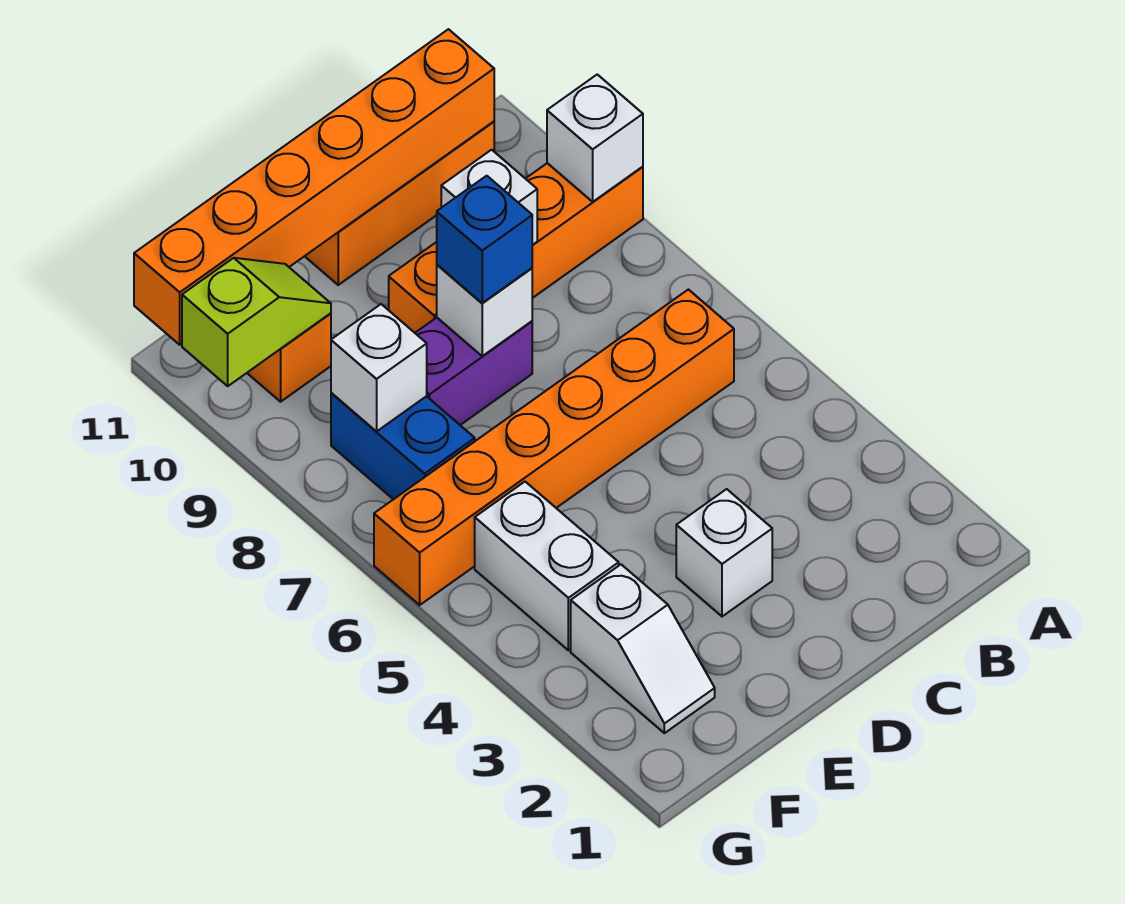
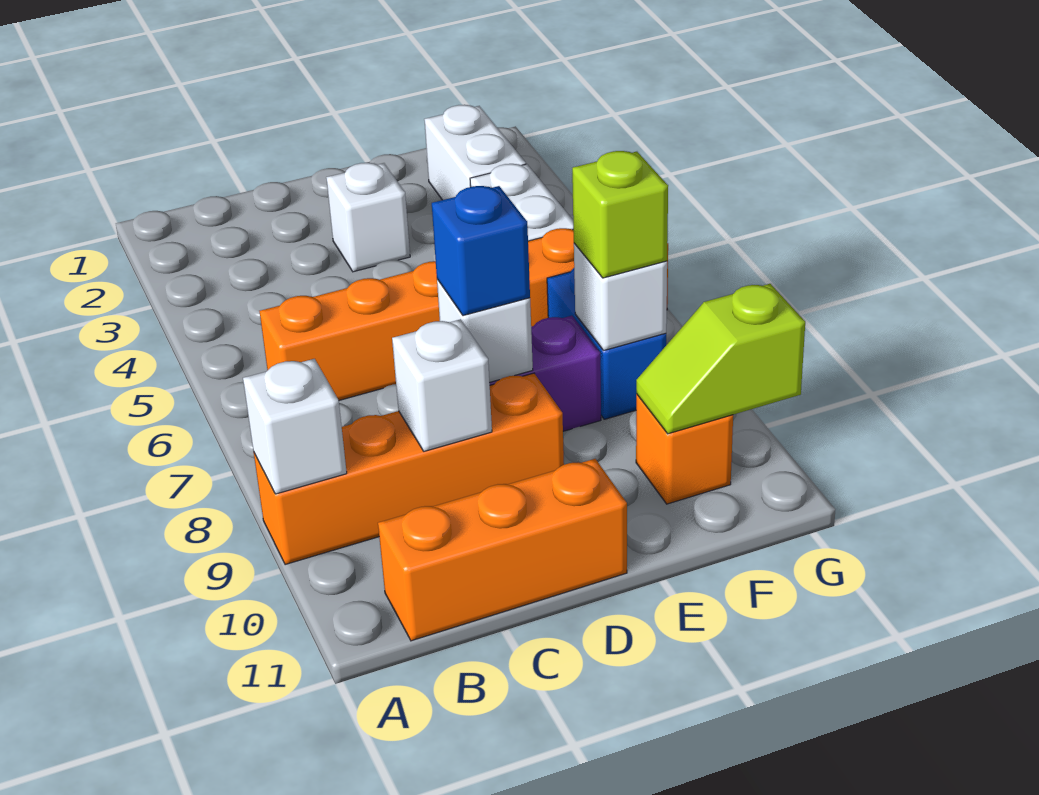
orange 1x6 brick [134,29,494,345] -> none
white 1x2 slope [571,565,715,733] -> white 1x2 brick [424,105,526,200]
none -> lime 1x1 brick [572,151,668,278]

